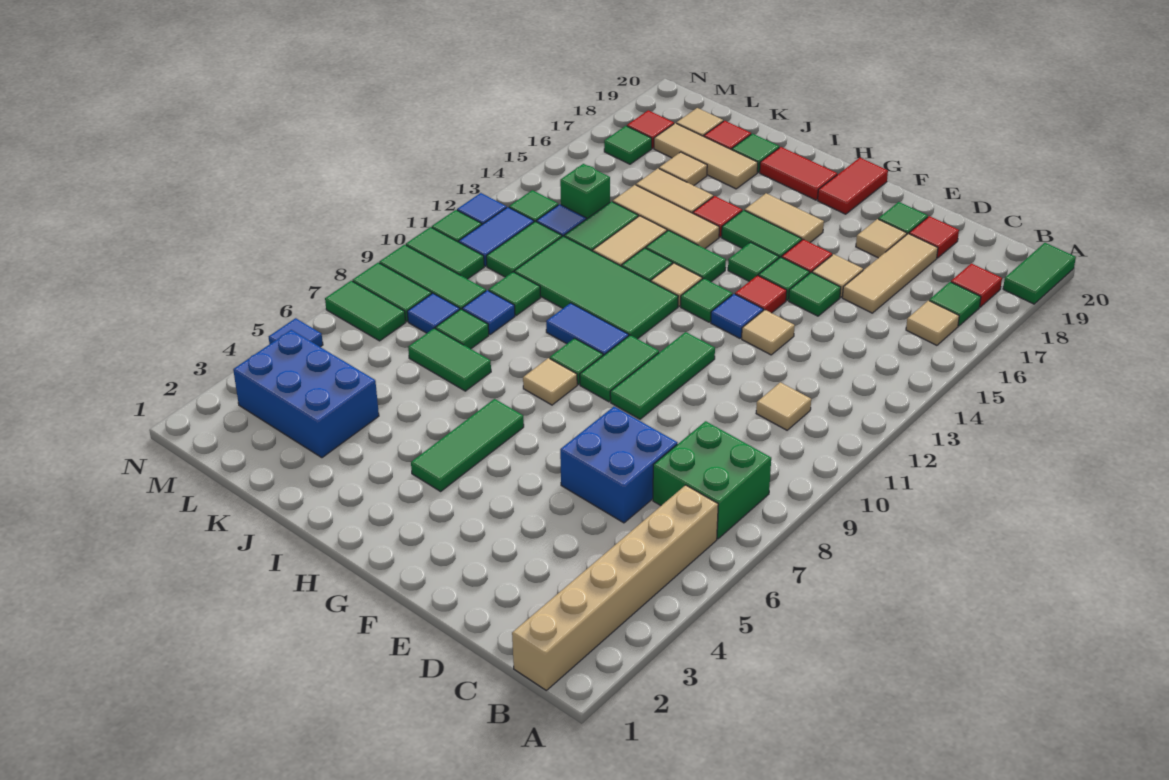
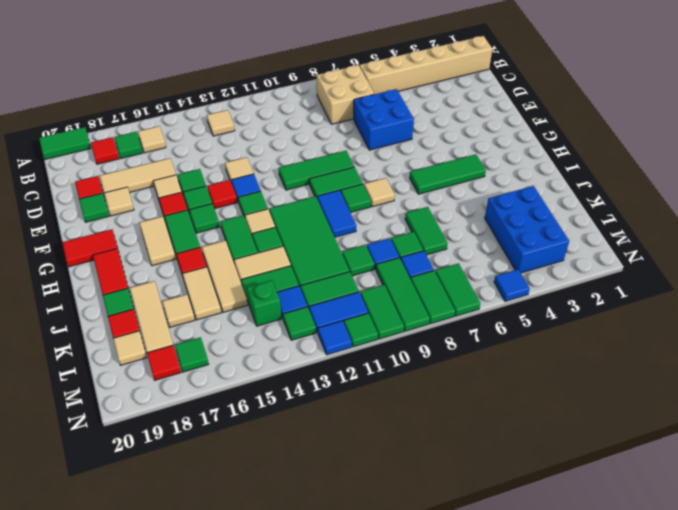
green 2x2 brick [653,421,771,539] -> tan 2x2 brick [316,65,374,124]
tan 1x1 tile [756,382,811,430] -> tan 1x1 tile moved to [207,110,235,136]

